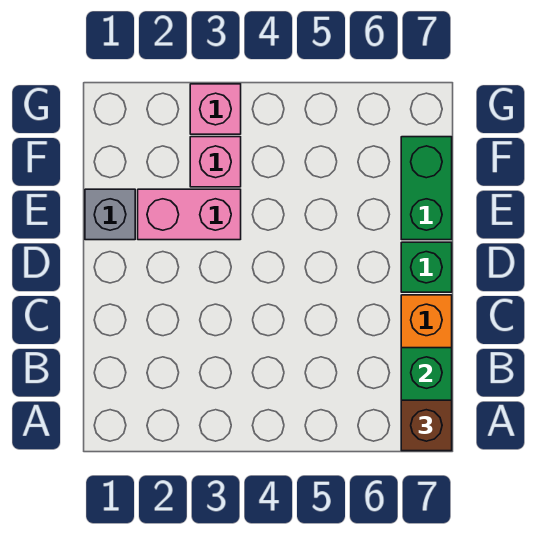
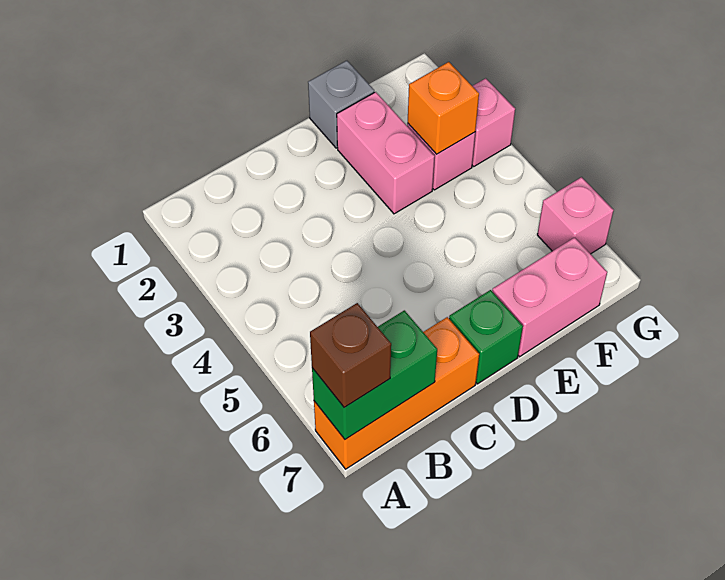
green 1x2 brick [401,137,452,240] -> pink 1x2 brick [492,237,607,357]
none -> orange 1x1 brick [408,62,479,154]
none -> pink 1x1 brick [537,177,614,254]

